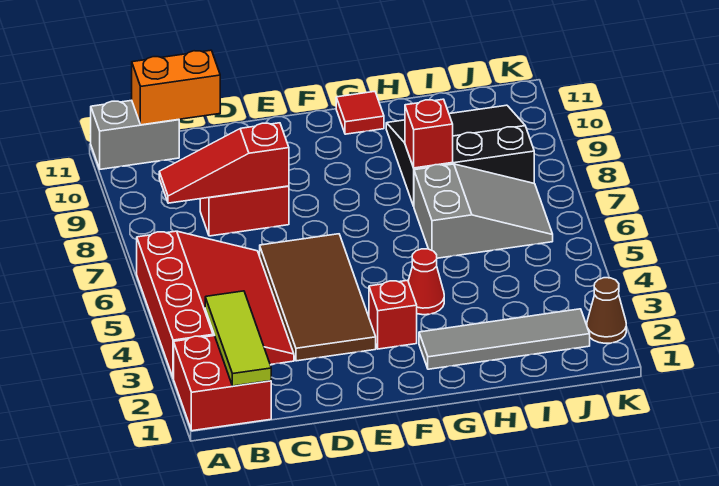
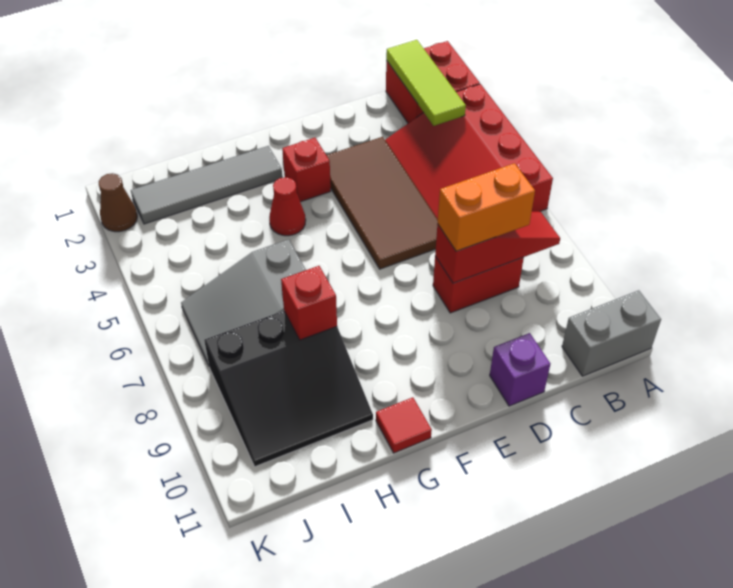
orange 1x2 brick [132,50,220,125] -> orange 1x2 brick moved to [438,163,535,251]
none -> purple 1x1 brick [490,333,550,406]

